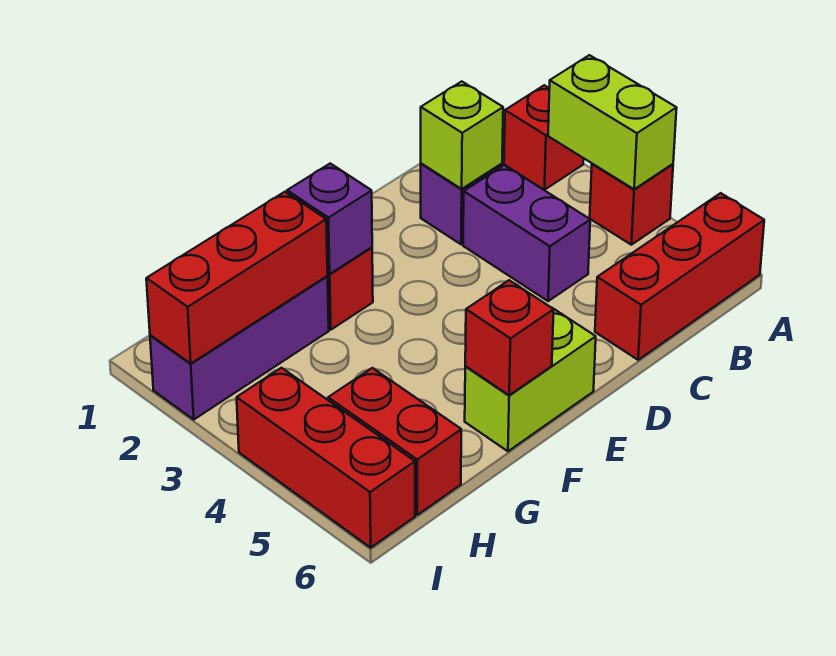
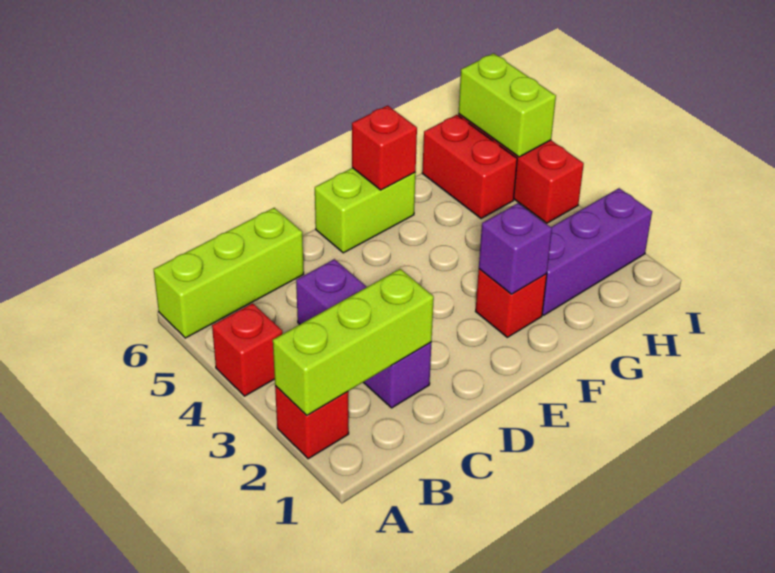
lime 1x2 brick [548,55,677,189] -> lime 1x2 brick moved to [459,53,556,157]
red 1x3 brick [595,193,764,360] -> lime 1x3 brick [154,208,304,338]
lime 1x1 brick [421,81,503,189] -> lime 1x3 brick [273,269,434,415]
red 1x3 brick [146,192,328,363] -> none

